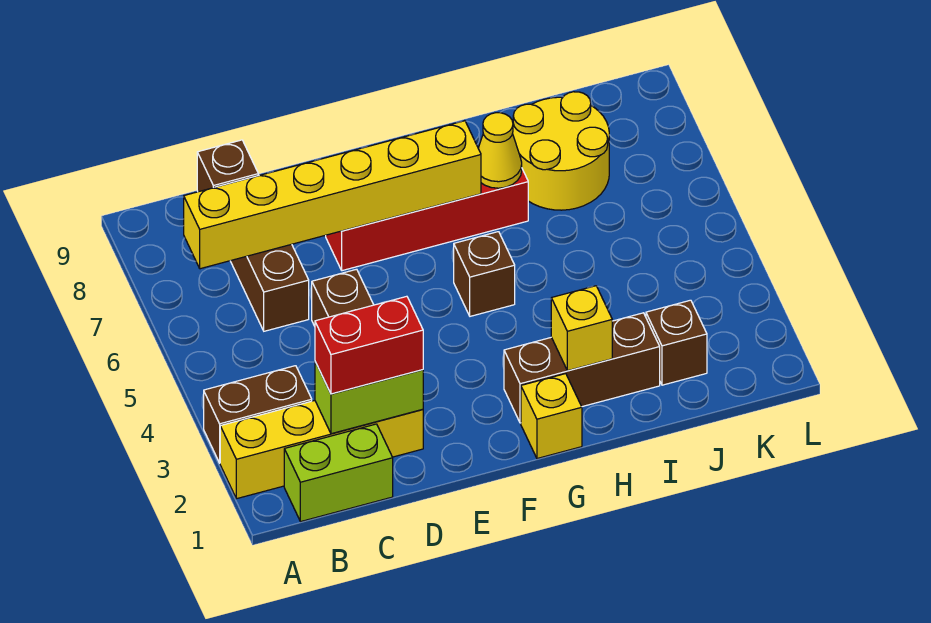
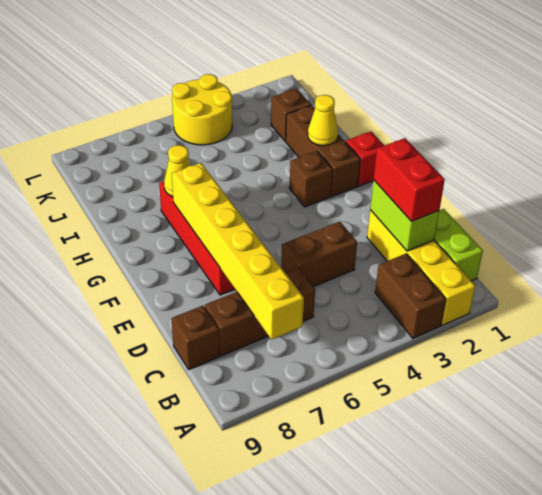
yellow 1x1 brick [521,374,582,459] -> red 1x1 brick [346,131,384,186]
brown 1x1 brick [454,232,515,316] -> brown 1x1 brick moved to [289,151,333,207]
yellow 1x1 brick [551,286,612,371] -> yellow 1x1 cone [308,95,338,146]
yellow 2x2 round brick [513,92,609,210] -> yellow 2x2 round brick moved to [172,74,232,145]

